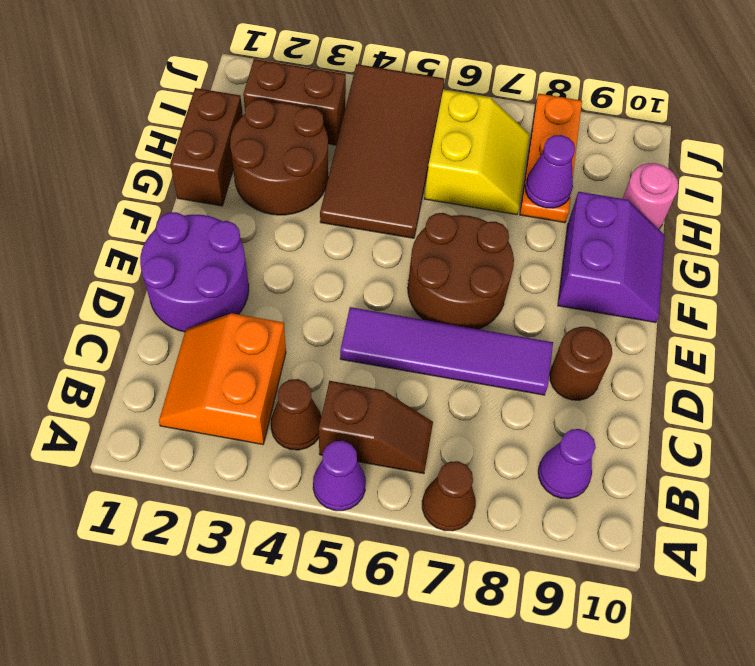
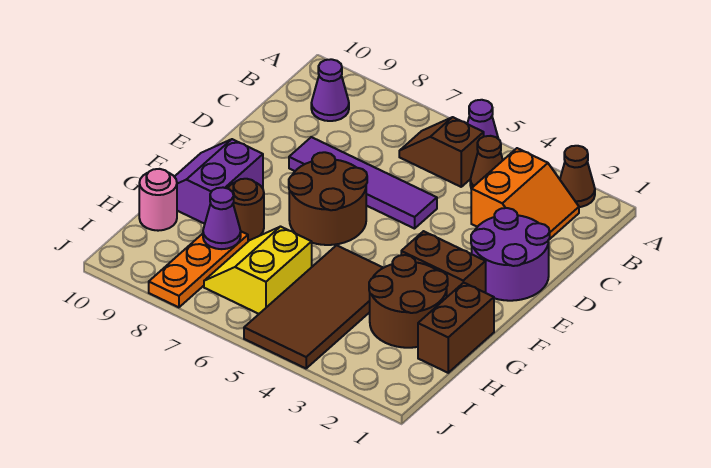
brown 1x1 cone [422,461,476,531] -> brown 1x1 cone moved to [560,146,595,207]
brown 1x1 round brick [550,327,612,400] -> brown 1x1 round brick moved to [228,179,264,240]
brown 1x2 brick [243,59,346,145] -> brown 1x2 brick moved to [401,231,486,297]

